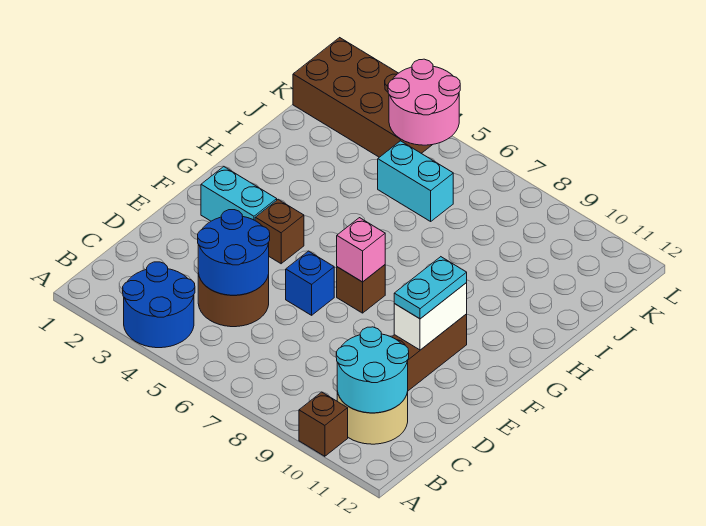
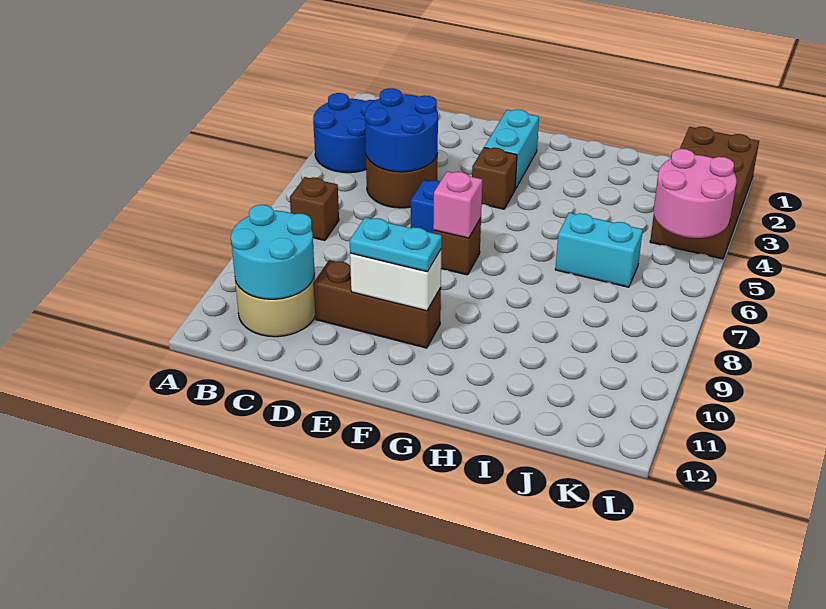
brown 1x1 brick [299,392,348,456] -> brown 1x1 brick moved to [290,177,339,241]
cyan 1x2 brick [378,141,453,221] -> cyan 1x2 brick turned to [555,213,643,287]

